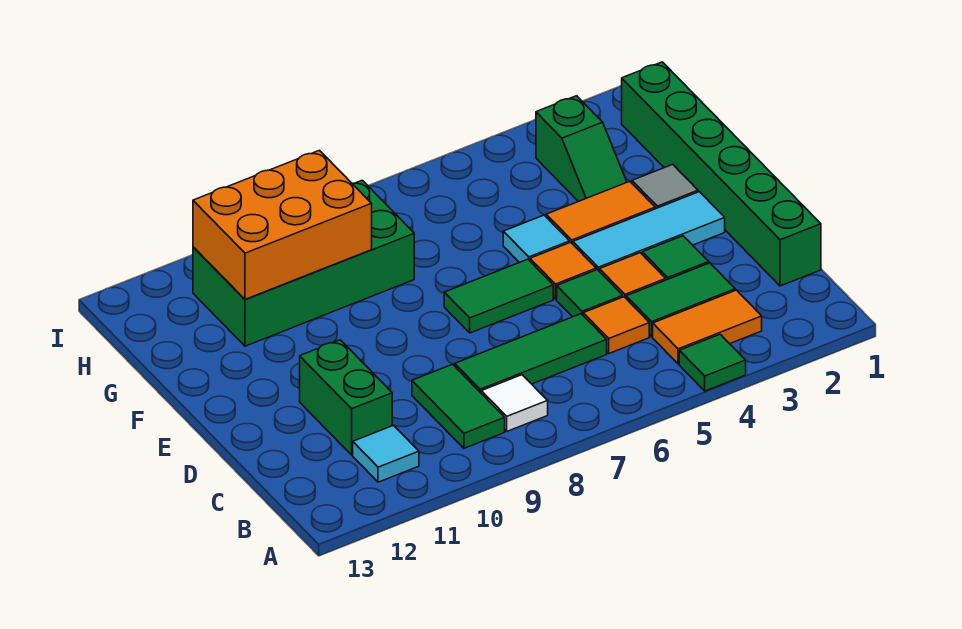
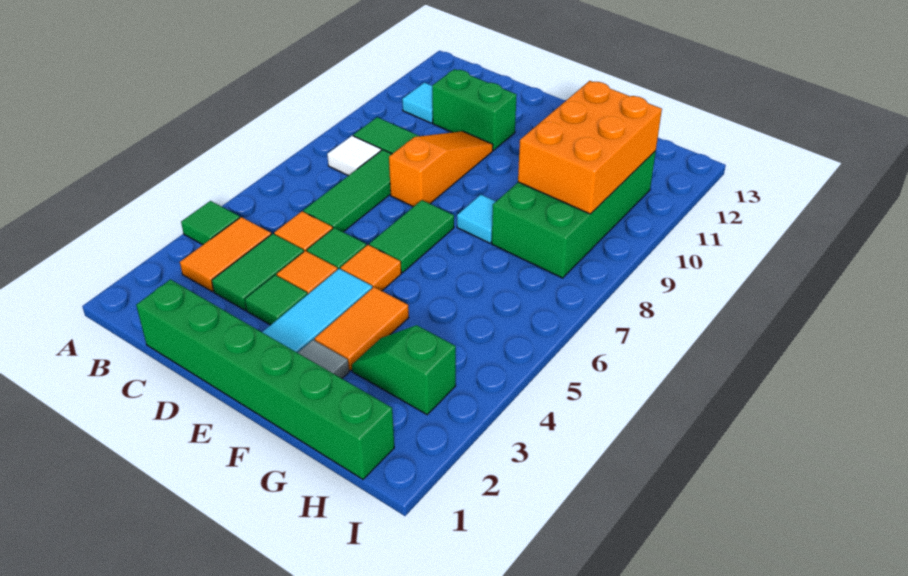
none -> orange 1x3 slope [389,131,493,207]
cyan 1x1 tile [503,215,570,263] -> cyan 1x1 tile moved to [457,195,496,243]

